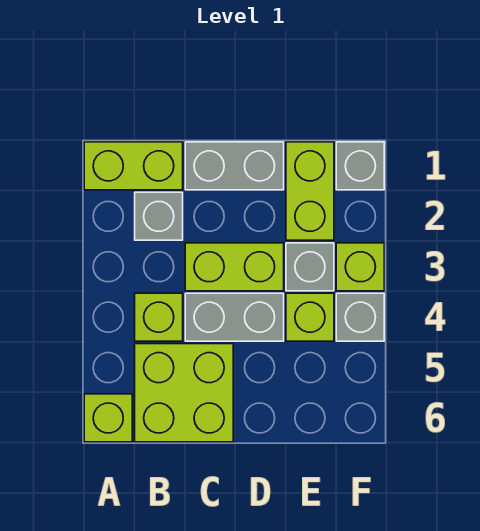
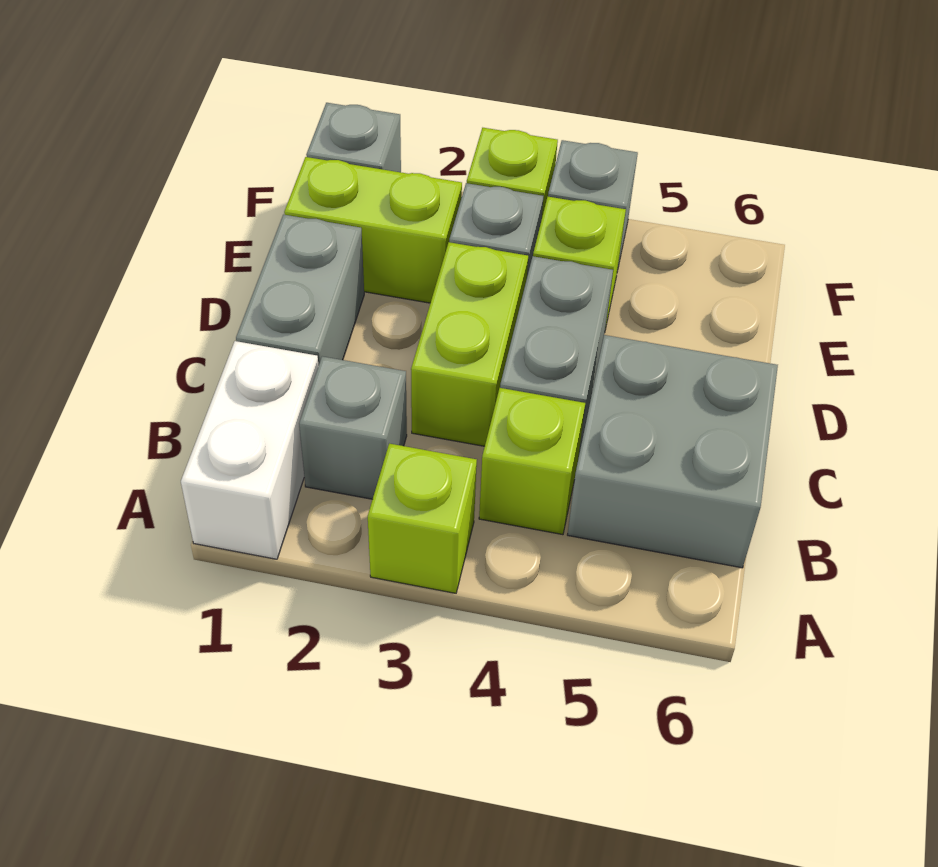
lime 1x2 brick [84,142,183,190] -> white 1x2 brick [181,341,318,559]
lime 1x1 brick [84,394,132,442] -> lime 1x1 brick moved to [368,444,477,593]
lime 2x2 brick [135,344,233,442] -> grey 2x2 brick [568,335,778,568]

